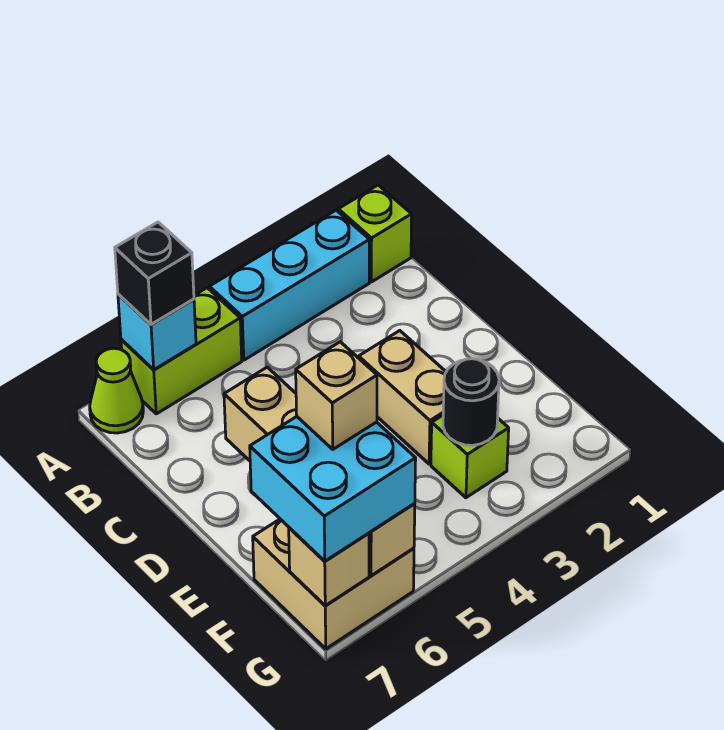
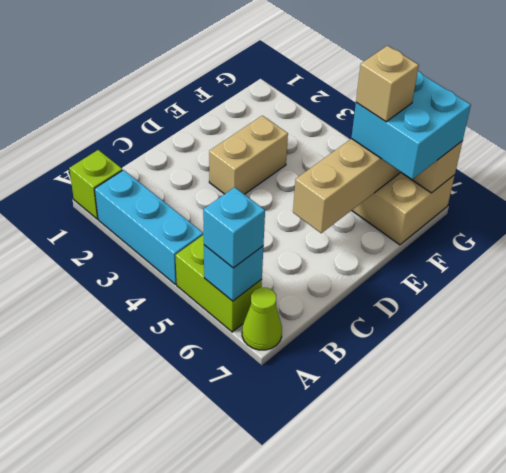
black 1x1 brick [115,222,194,324] -> cyan 1x1 brick [203,187,265,268]
lime 1x1 brick [431,415,509,498] -> none
black 1x1 round brick [443,359,499,445] -> none

